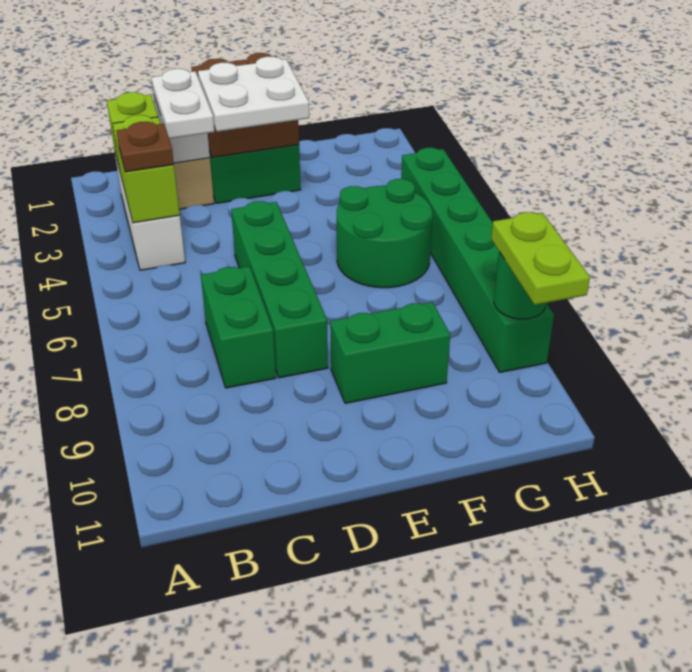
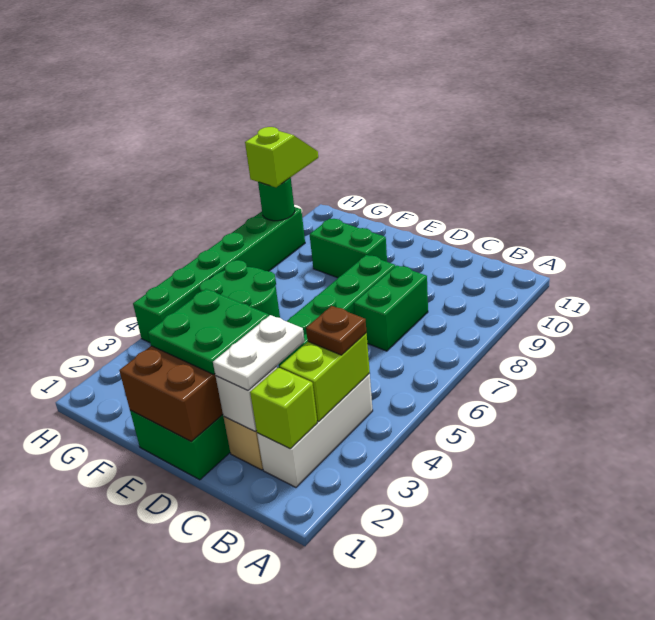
white 2x2 plate [198,57,309,132] -> green 2x2 plate [148,289,269,374]
lime 1x2 plate [491,212,590,305] -> lime 1x2 slope [245,127,318,187]

